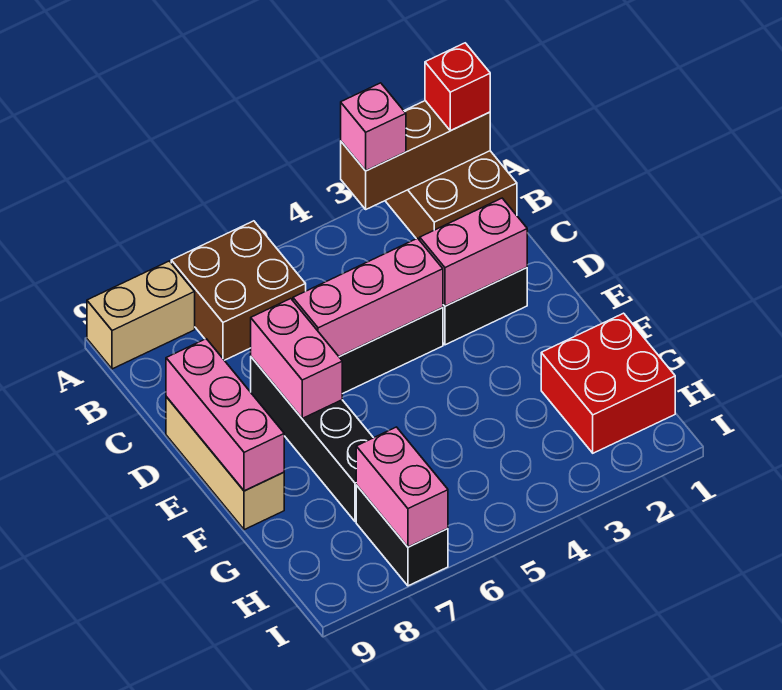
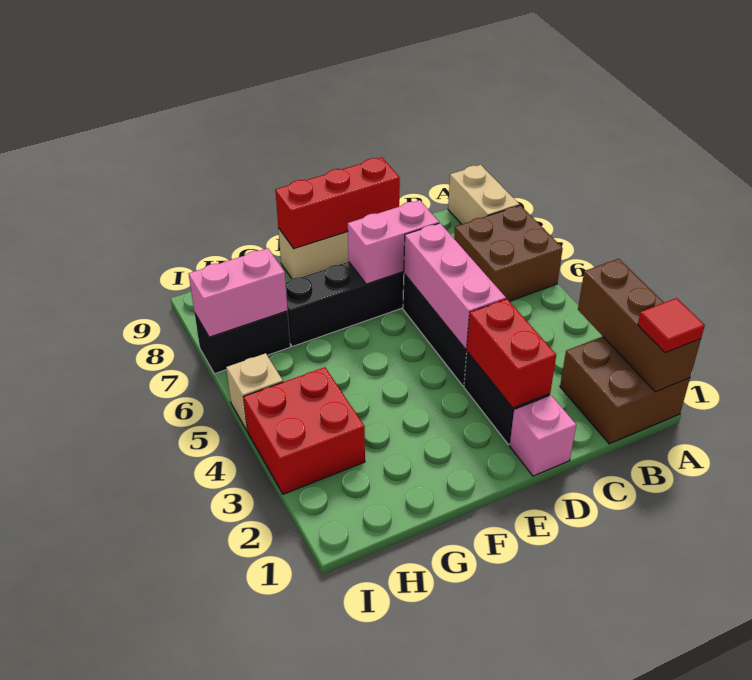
red 1x1 brick [425,43,490,131] -> red 1x1 tile [638,298,705,353]
pink 1x1 brick [341,83,406,171] -> pink 1x1 brick moved to [510,395,576,476]
pink 1x2 brick [420,198,527,306] -> red 1x2 brick [467,299,556,408]
pink 1x3 brick [166,339,284,491] -> red 1x3 brick [275,158,400,249]
red 2x2 brick [541,313,675,453] -> red 2x2 brick moved to [244,367,365,494]
none -> tan 1x1 brick [226,353,283,430]

